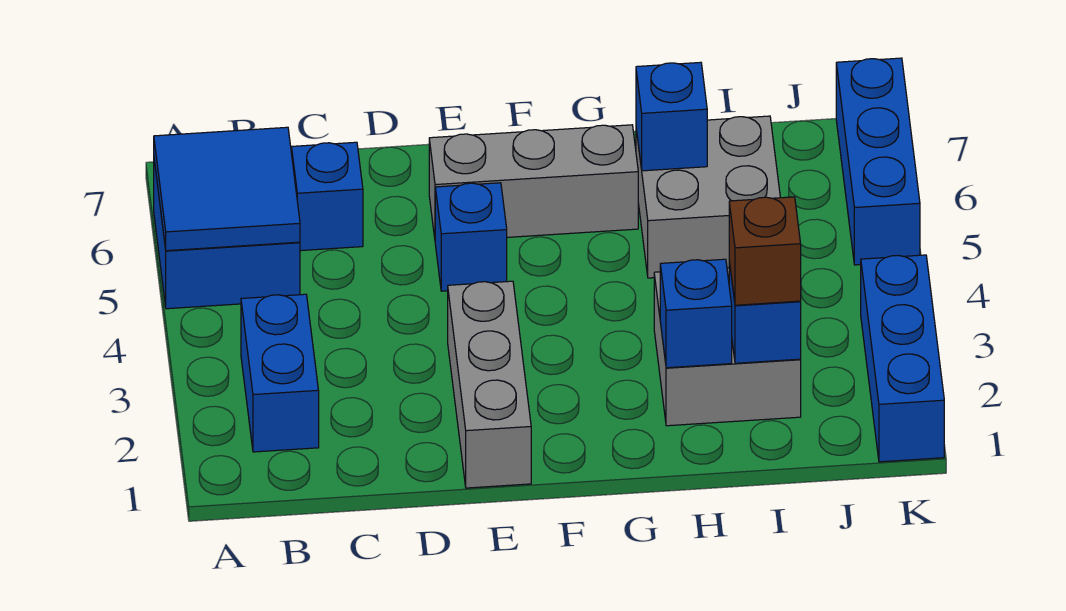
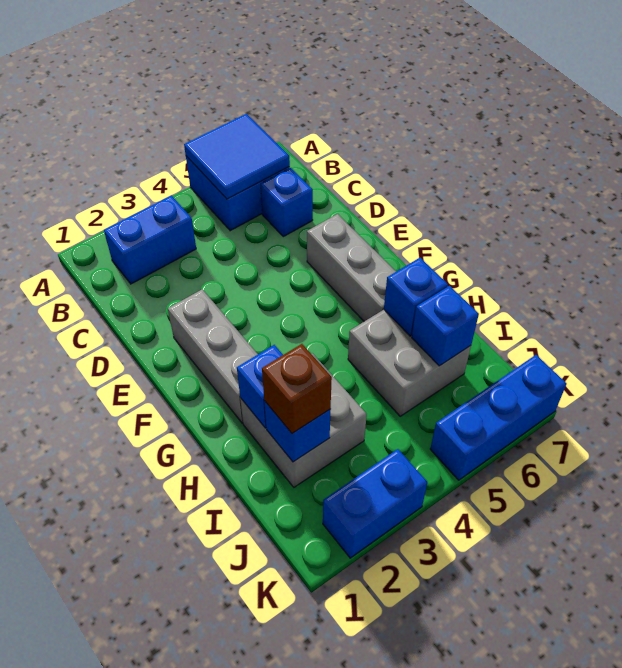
grey 1x3 brick [448,281,531,488] -> grey 1x3 brick turned to [168,289,258,423]
blue 1x1 brick [435,183,507,291] -> blue 1x1 brick moved to [412,286,479,366]
blue 1x3 brick [861,255,944,462] -> blue 1x2 brick [323,449,427,558]

